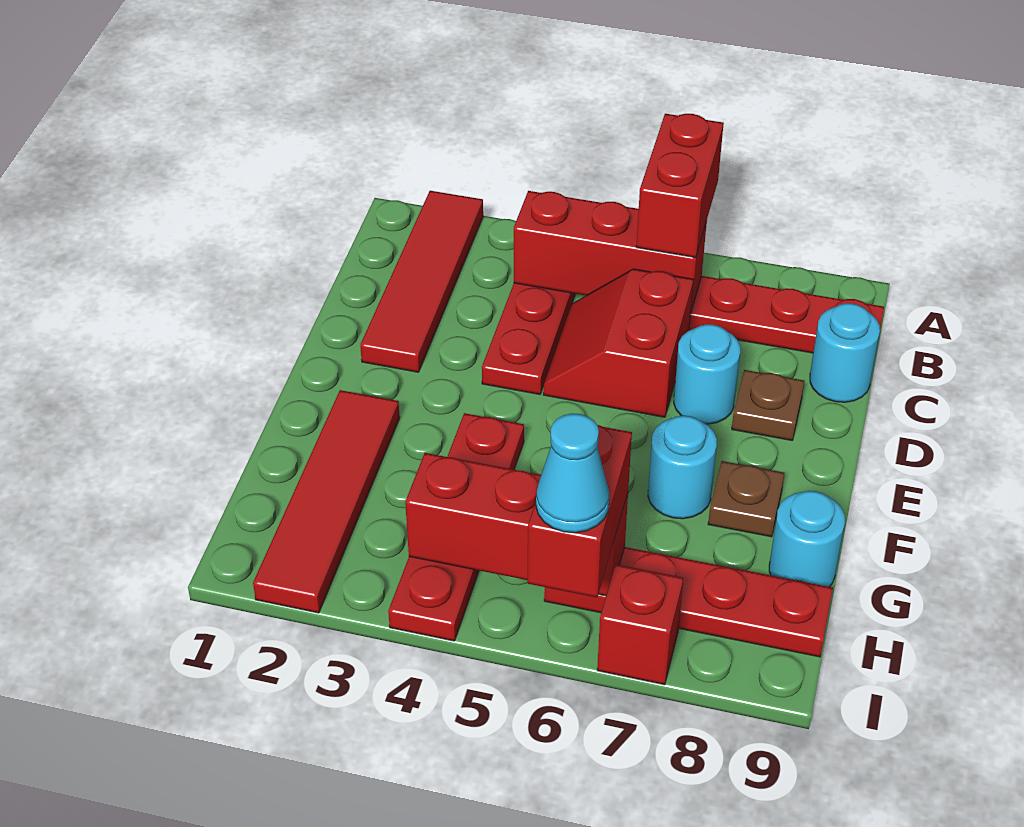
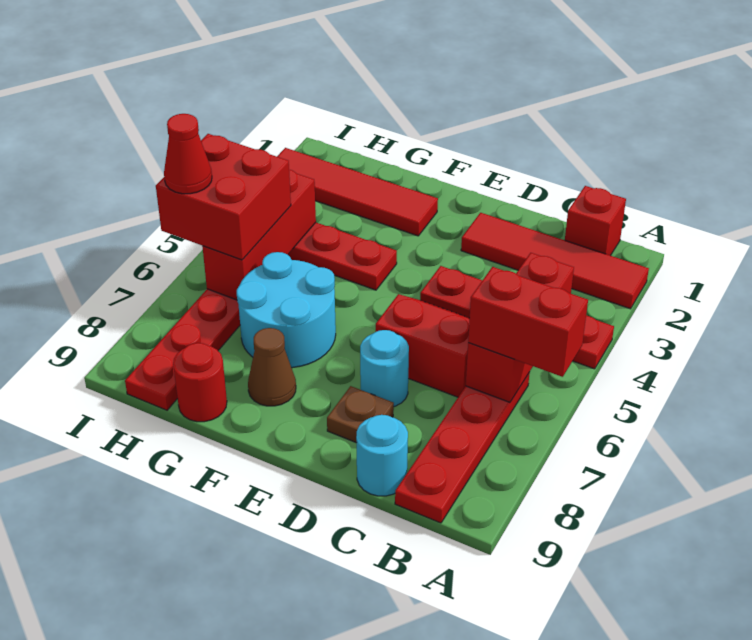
cyan 1x1 round brick [648,416,717,519] -> cyan 2x2 round brick [237,252,336,368]
brown 1x1 plate [708,461,784,537] -> brown 1x1 cone [248,328,296,406]
cyan 1x1 round brick [769,491,845,587] -> red 1x1 round brick [173,343,227,422]
red 1x2 brick [528,425,632,597] -> red 2x2 brick [156,134,291,260]
cyan 1x1 cone [536,413,609,533] -> red 1x1 cone [164,114,212,194]
red 1x1 brick [597,564,683,685] -> red 1x1 brick moved to [565,186,626,256]

